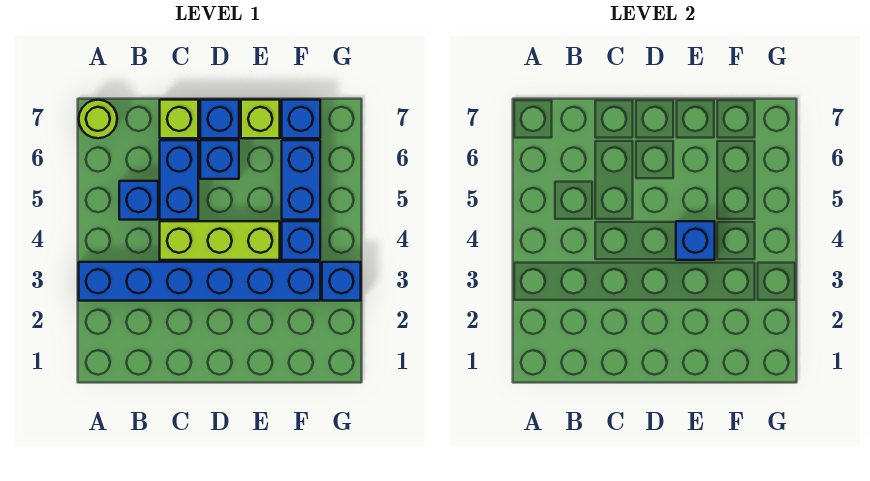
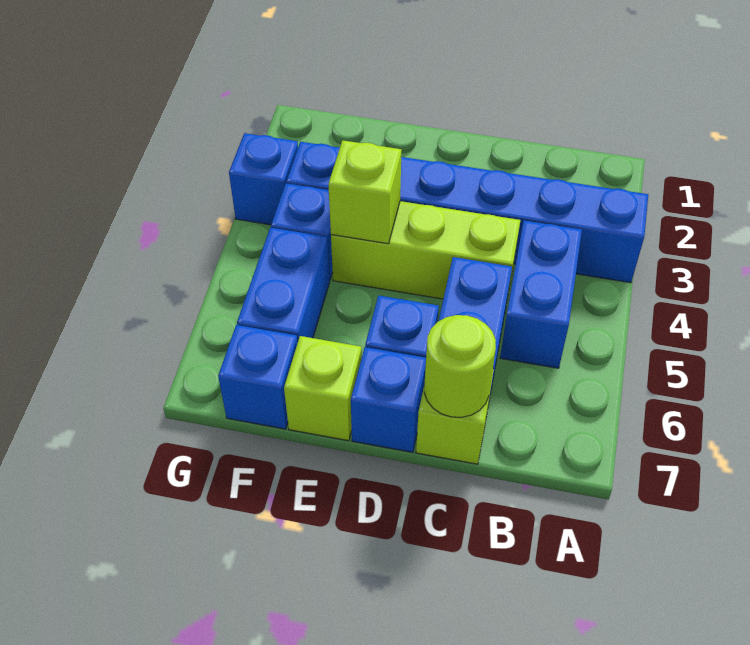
lime 1x1 round brick [79,100,117,138] -> lime 1x1 round brick moved to [424,315,496,417]
blue 1x1 brick [119,181,158,220] -> blue 1x2 brick [500,221,582,368]
blue 1x1 brick [676,221,715,260] -> lime 1x1 brick [328,140,401,244]

